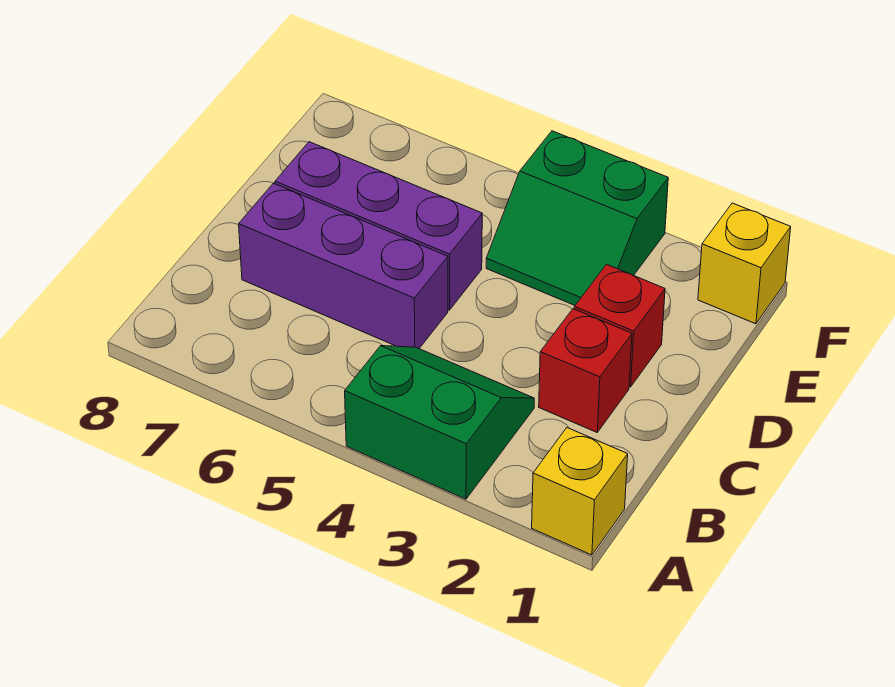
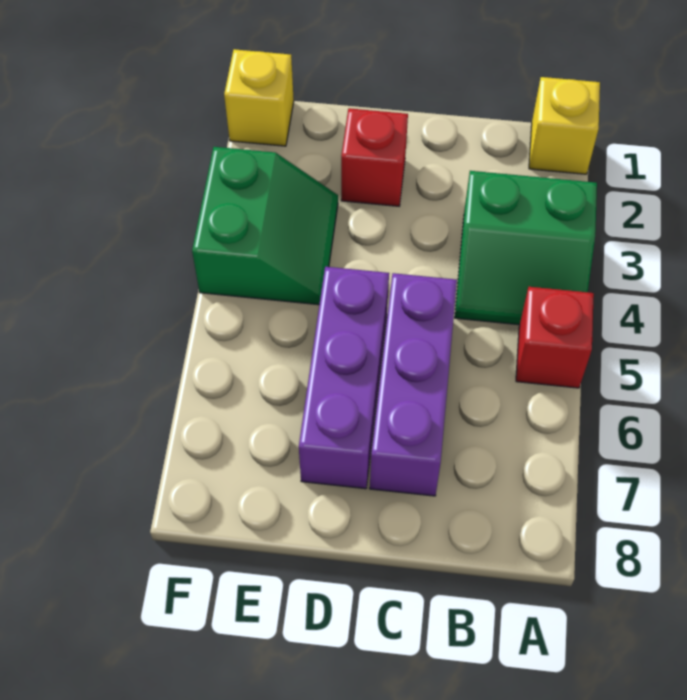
green 2x2 slope [345,346,534,499] -> green 2x2 slope turned to [455,171,597,325]
red 1x1 brick [539,309,632,432] -> red 1x1 brick moved to [516,287,594,388]

